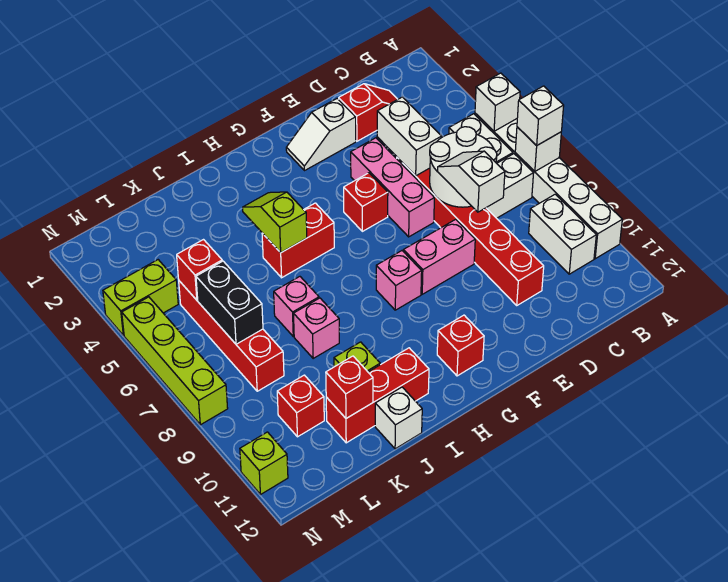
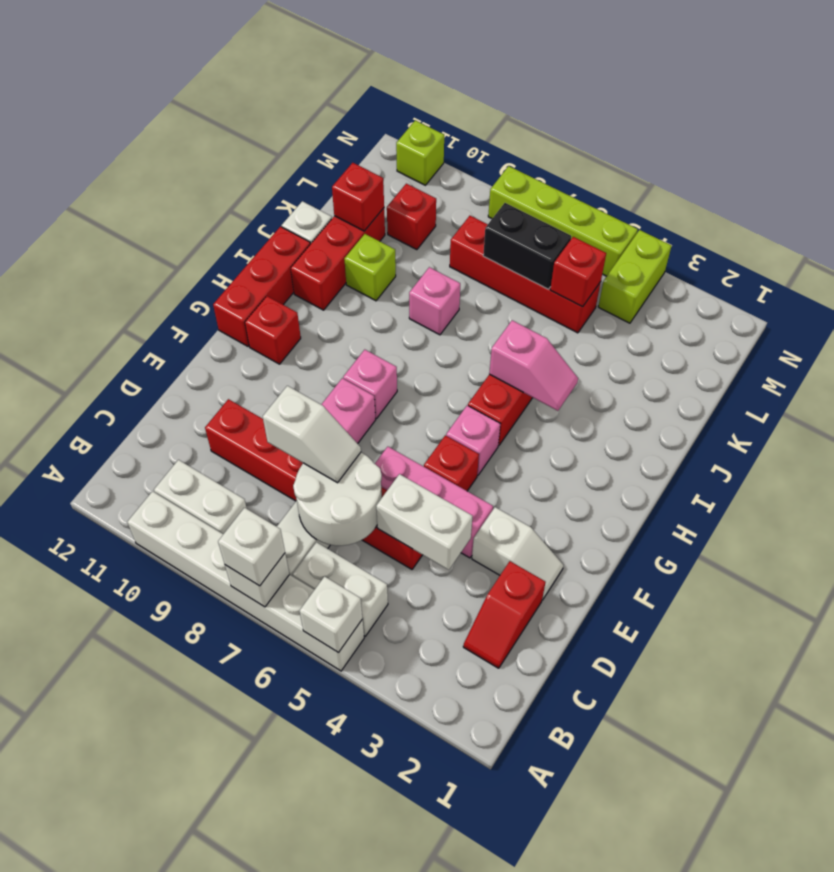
white 1x2 slope [286,98,356,170] -> white 1x2 slope turned to [472,507,563,600]
none -> red 1x3 brick [213,227,310,346]
lime 1x2 slope [243,192,307,253] -> pink 1x2 slope [489,320,578,411]
pink 1x1 brick [274,277,319,336] -> pink 1x1 brick moved to [446,405,500,475]

